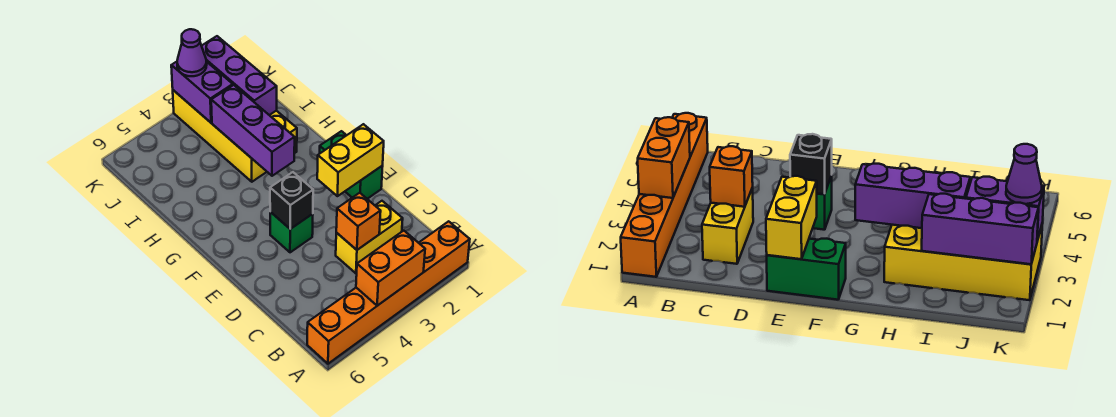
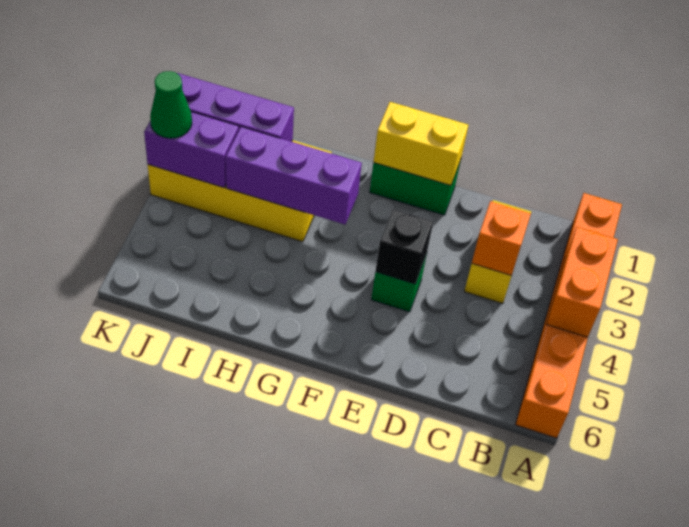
yellow 1x2 brick [317,124,384,196] -> yellow 1x2 brick turned to [374,102,468,185]
purple 1x1 cone [177,29,207,76] -> green 1x1 cone [150,71,192,138]

